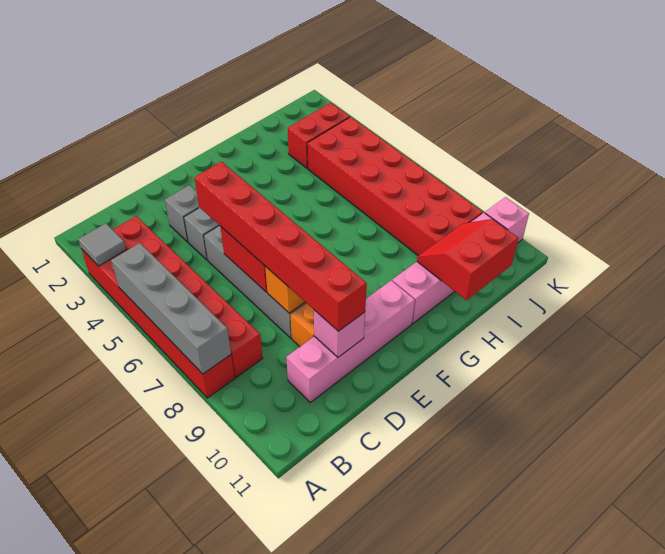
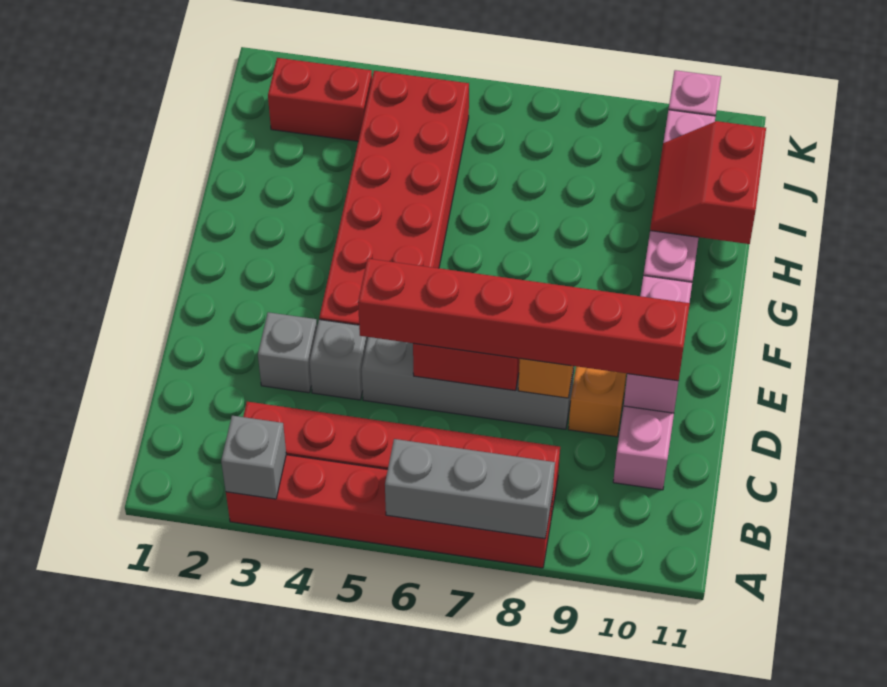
grey 1x1 tile [78,223,126,266] -> grey 1x1 brick [221,416,286,499]
grey 1x4 brick [111,243,231,374] -> grey 1x3 brick [385,439,555,539]
red 1x2 brick [288,103,350,168] -> red 1x2 brick turned to [268,58,372,141]
red 2x6 brick [307,117,483,256] -> red 2x6 brick turned to [319,71,469,325]

